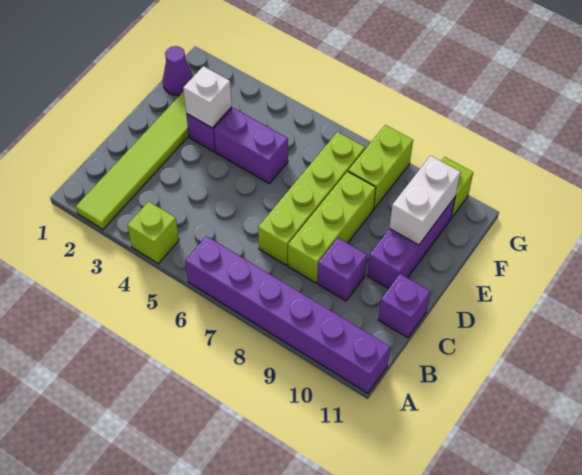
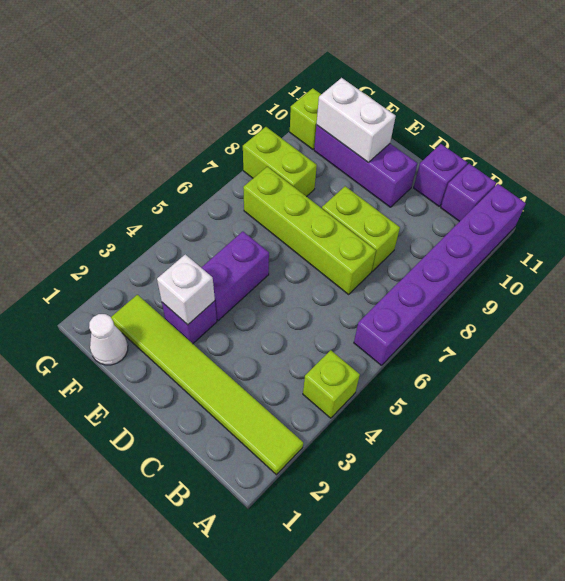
lime 1x3 brick [288,172,376,283] -> lime 1x2 brick [322,186,400,271]
purple 1x1 brick [318,238,367,301] -> purple 1x1 brick moved to [441,164,496,222]
purple 1x1 cone [163,46,193,96] -> white 1x1 cone [89,314,128,365]

